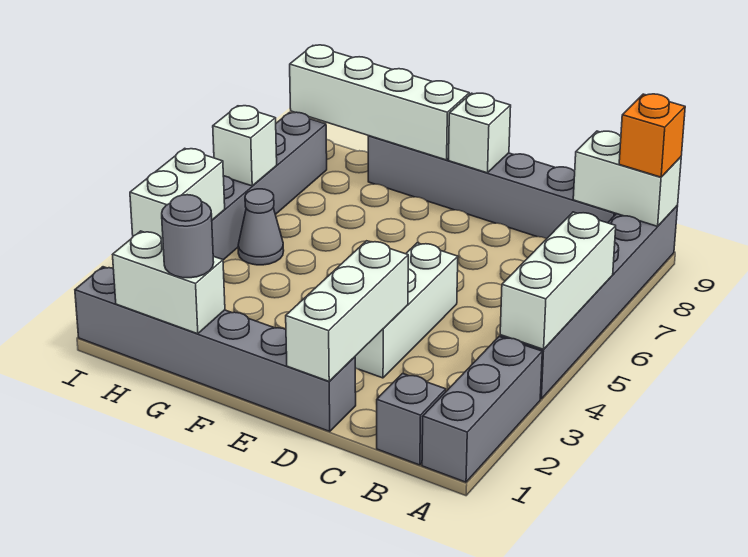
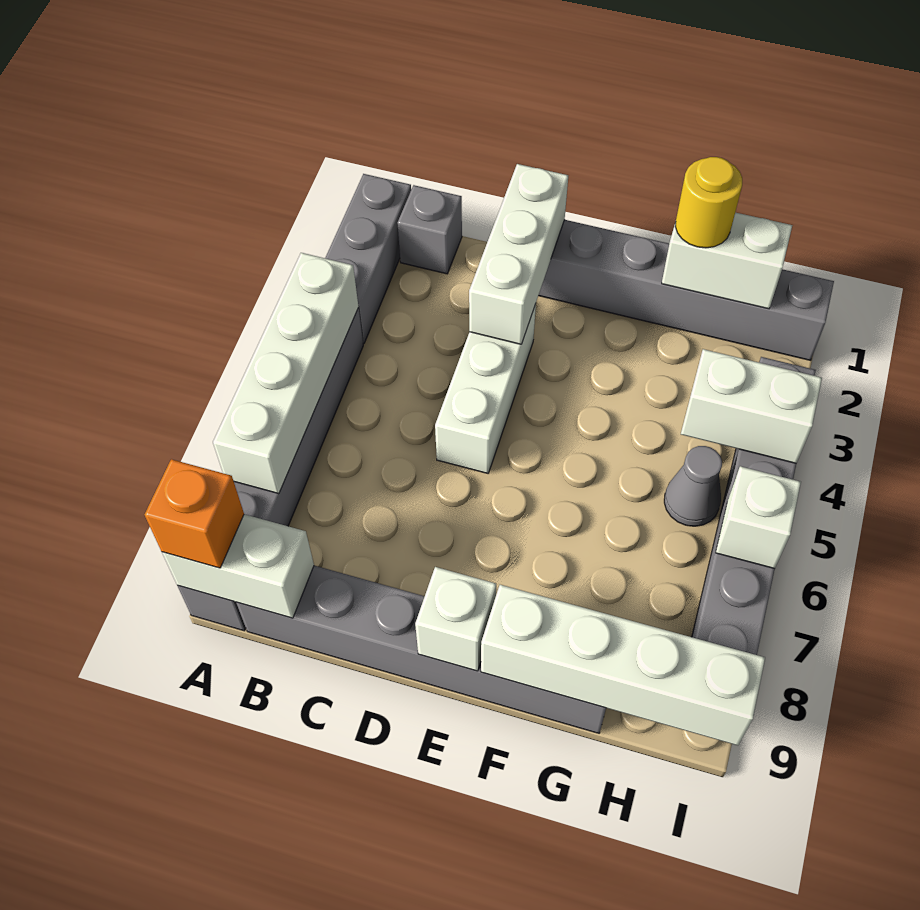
white 1x3 brick [500,212,616,349] -> white 1x4 brick [213,253,358,494]
grey 1x1 round brick [162,195,214,278] -> yellow 1x1 round brick [675,157,742,248]
white 1x2 brick [130,148,225,239] -> white 1x2 brick turned to [681,349,822,463]

